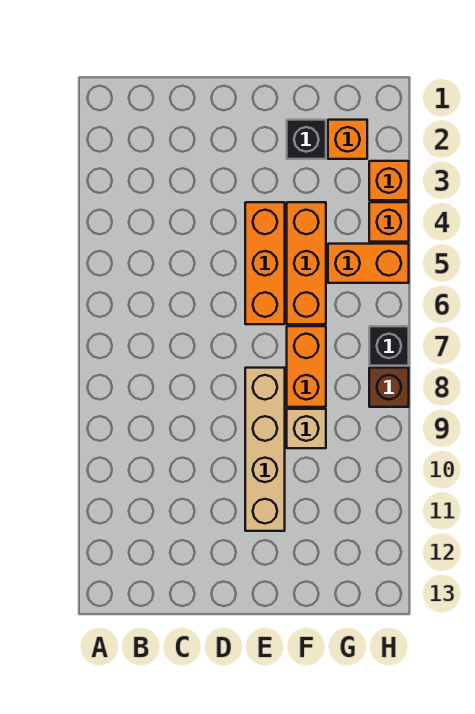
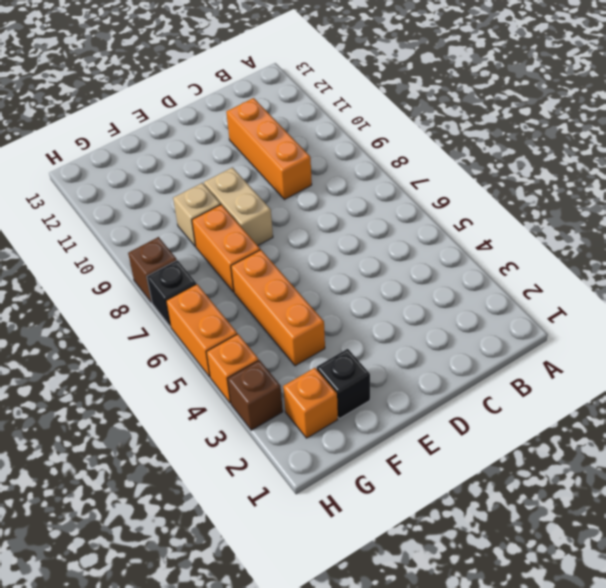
orange 1x3 brick [245,202,285,324] -> orange 1x3 brick moved to [226,98,312,200]
tan 1x4 brick [245,368,285,531] -> tan 1x2 brick [204,168,273,246]
orange 1x2 brick [328,244,409,283] -> orange 1x2 brick turned to [166,284,237,377]
orange 1x1 brick [369,161,409,200] -> brown 1x1 brick [228,360,283,430]

